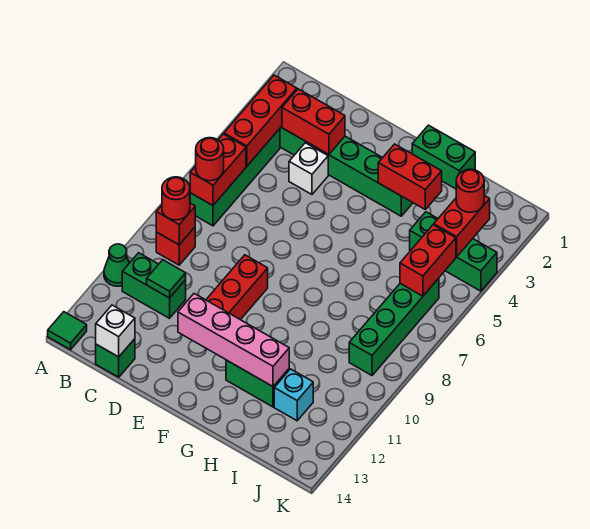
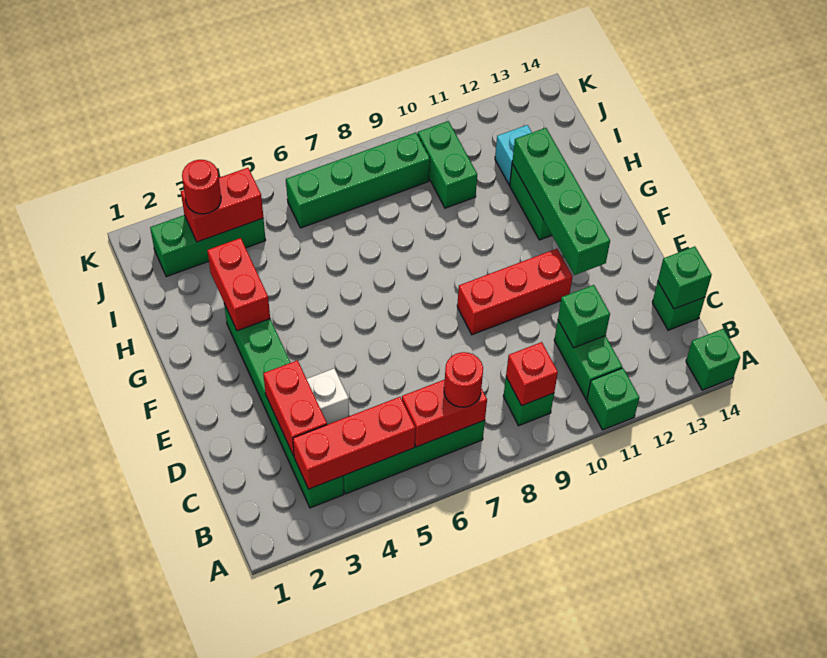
green 1x1 cone [104,244,129,286] -> green 1x1 brick [587,368,639,430]
green 1x1 tile [48,312,87,350] -> green 1x1 brick [686,329,740,390]
red 1x1 brick [156,227,195,265] -> green 1x1 brick [503,377,554,426]
red 1x1 round brick [162,177,190,220] -> none
green 1x1 tile [147,260,186,298] -> green 1x1 brick [558,285,610,348]
white 1x1 brick [96,305,135,357] -> green 1x1 brick [658,246,712,309]
pink 1x4 brick [178,294,289,386] -> green 1x4 brick [512,128,610,275]
green 1x2 brick [412,125,475,189] -> green 1x2 brick moved to [418,121,477,208]
green 1x3 brick [410,212,497,291] -> green 1x3 brick turned to [150,215,266,277]
red 1x2 brick [400,225,456,296] -> none

